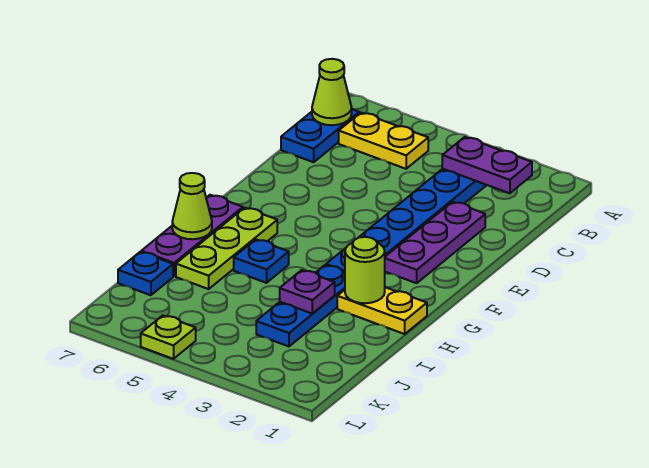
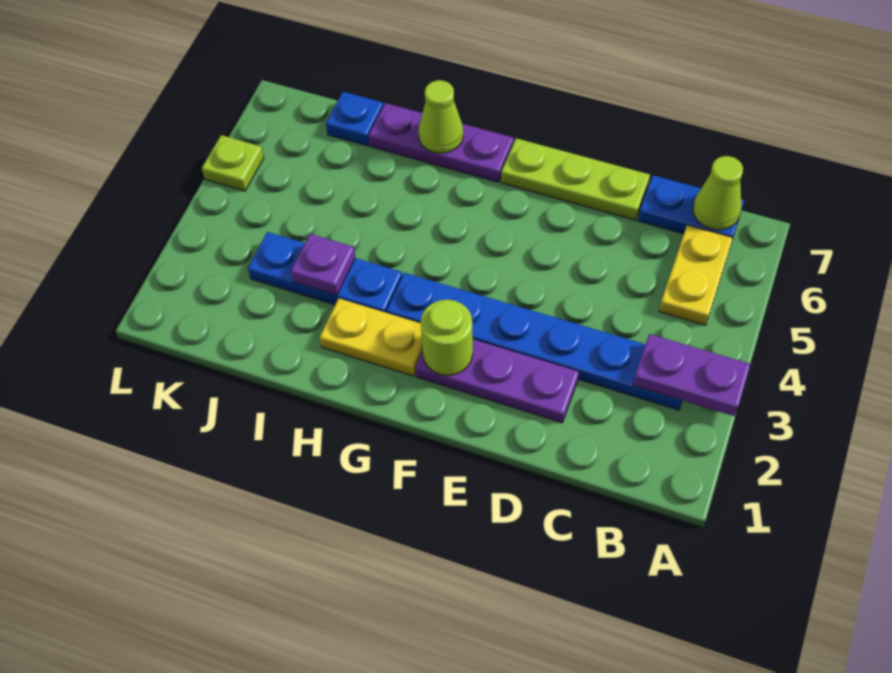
purple 1x2 plate [442,137,532,193] -> purple 1x2 plate turned to [633,334,751,416]
lime 1x3 plate [176,208,277,289] -> lime 1x3 plate moved to [501,138,650,220]
yellow 1x2 plate [337,287,427,334] -> yellow 1x2 plate turned to [320,299,423,376]
lime 1x1 round brick [345,237,385,303] -> lime 1x1 round brick moved to [421,300,473,375]
blue 1x1 plate [234,240,289,283] -> none

